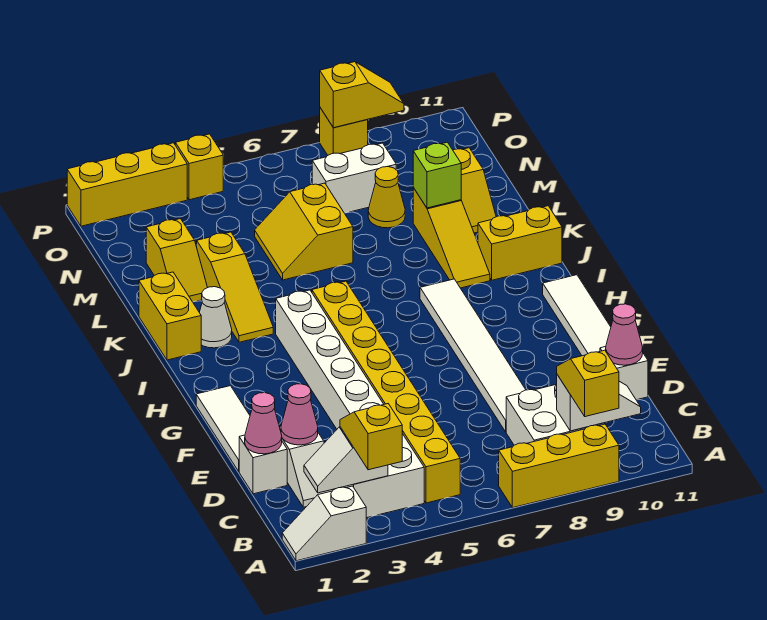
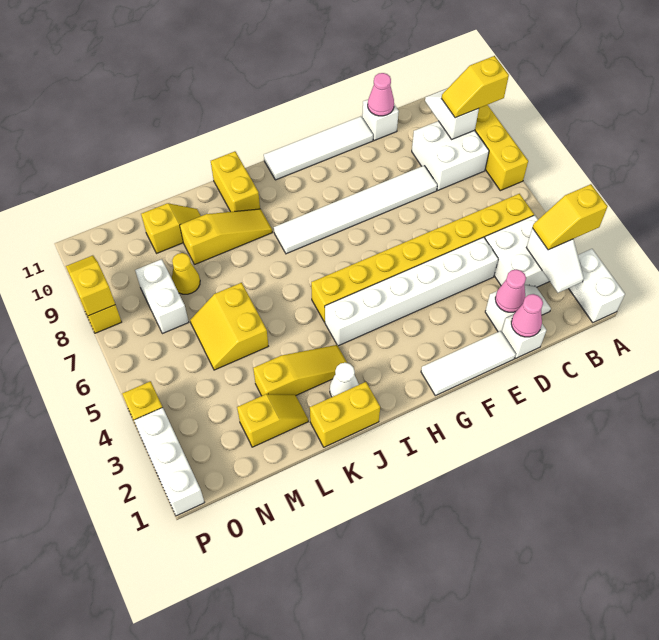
white 1x2 slope [282,486,366,561] -> white 1x2 brick [569,249,625,323]
yellow 2x2 slope [255,183,353,280] -> yellow 2x2 slope turned to [190,283,268,370]
lime 1x1 brick [413,142,461,208] -> none
yellow 1x3 brick [67,143,187,226] -> white 1x3 brick [134,408,205,516]

